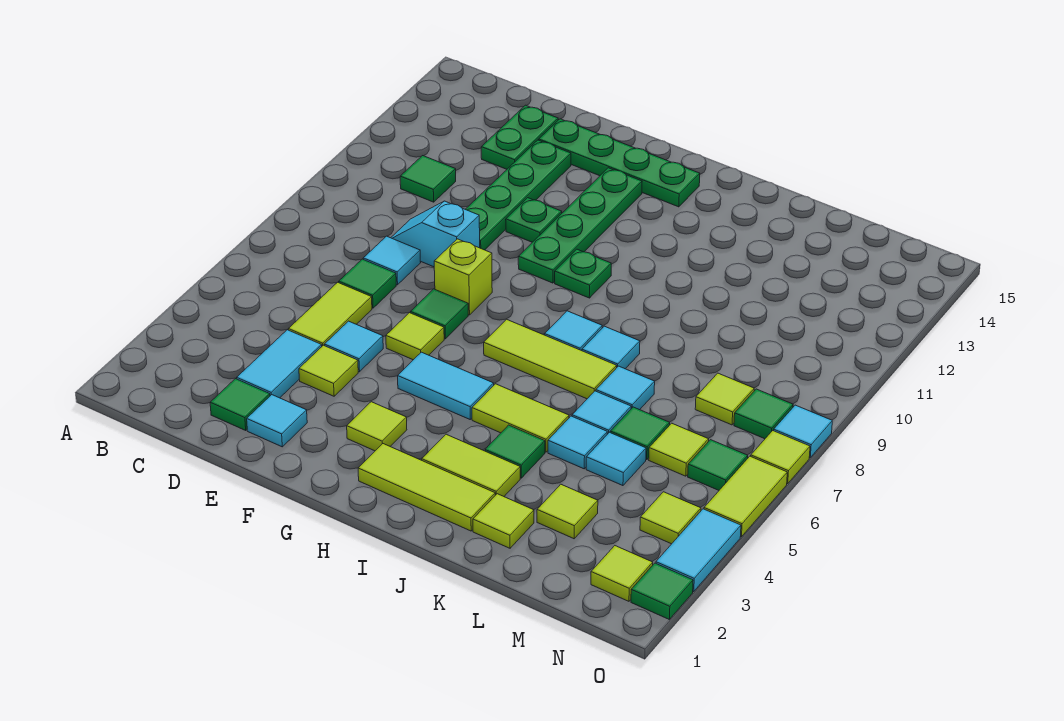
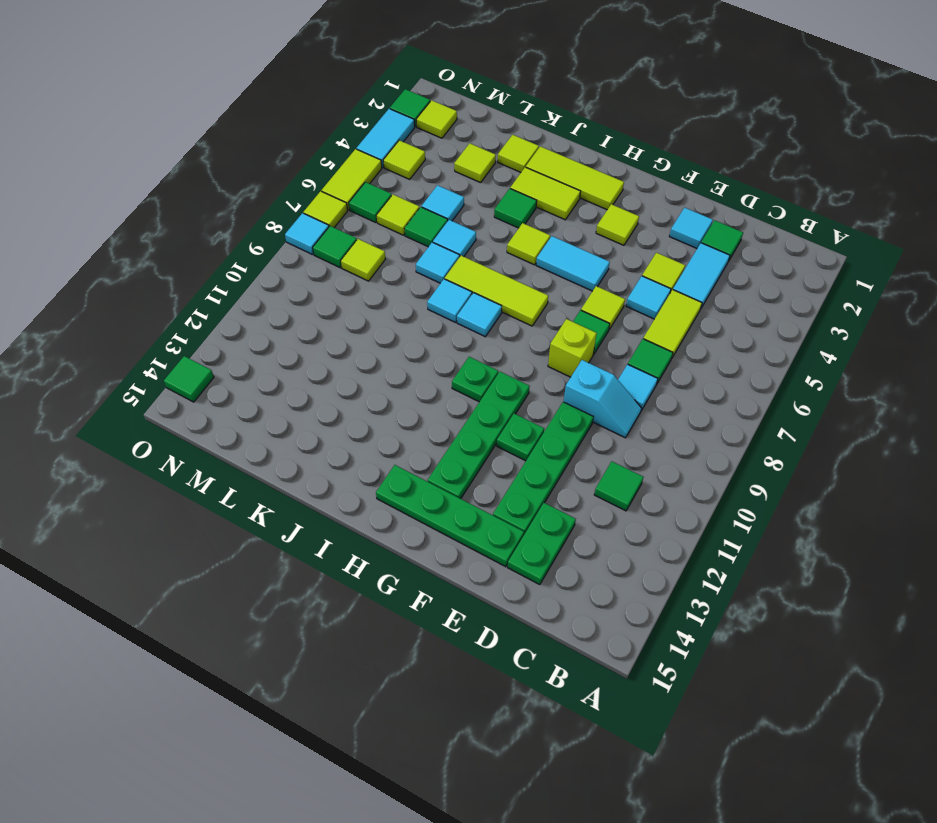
lime 1x2 tile [472,384,569,452] -> lime 1x1 tile [507,223,550,265]
cyan 1x1 tile [548,416,607,469] -> none
none -> green 1x1 tile [164,356,214,402]

